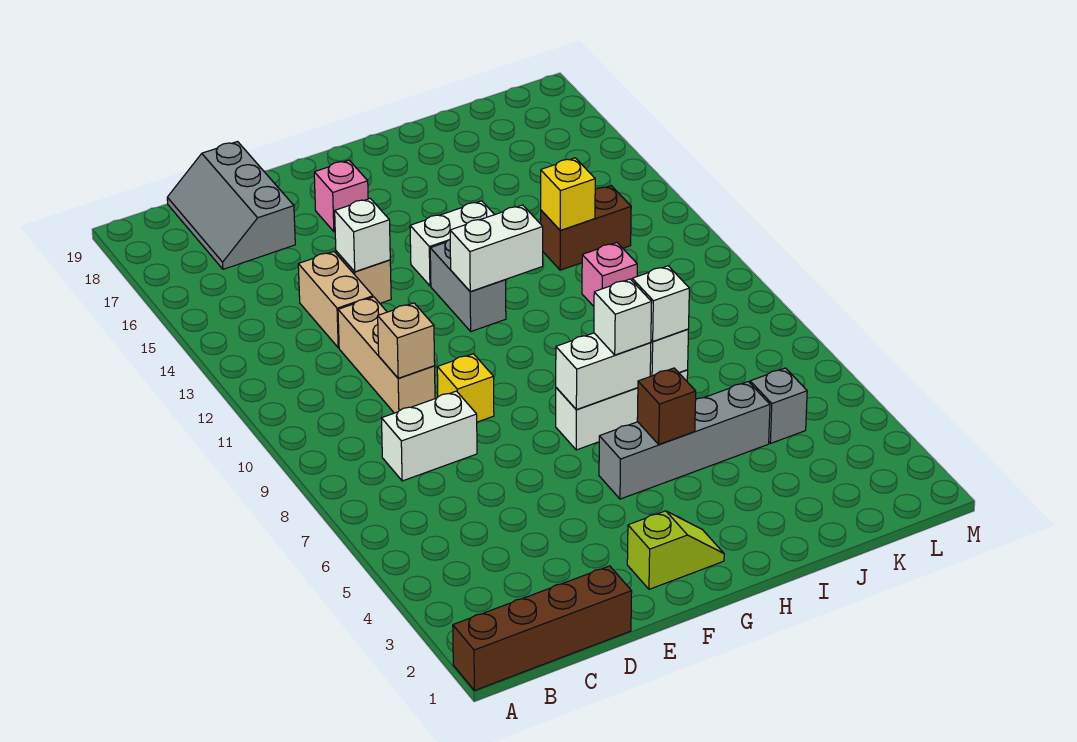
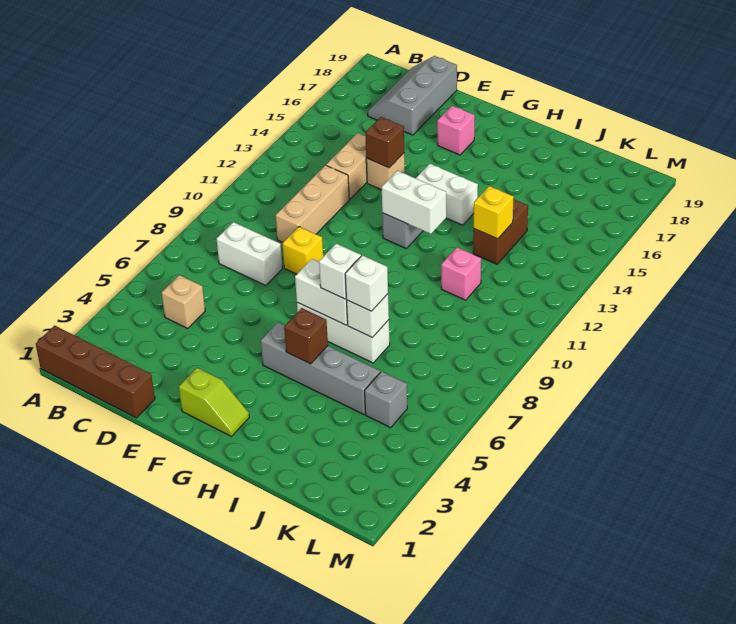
tan 1x1 brick [378,303,435,378] -> tan 1x1 brick moved to [162,275,205,329]
white 1x1 brick [335,199,390,272] -> brown 1x1 brick [365,117,404,168]
brown 1x2 brick [541,186,631,270] -> brown 1x2 brick turned to [473,199,528,264]

